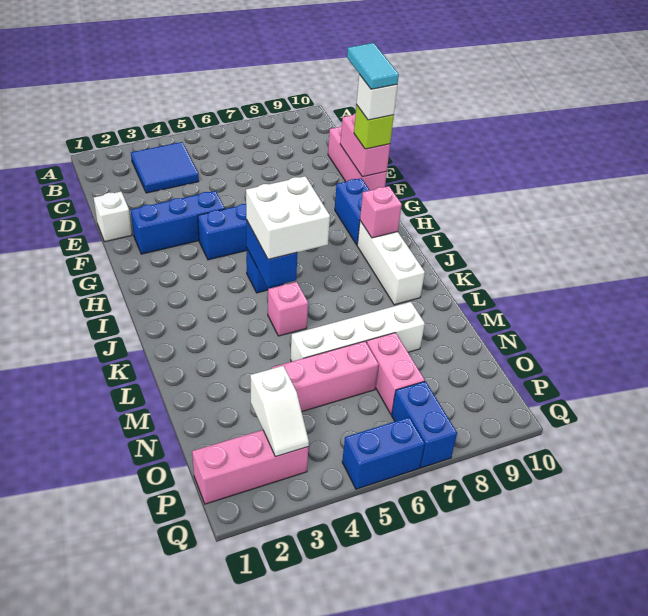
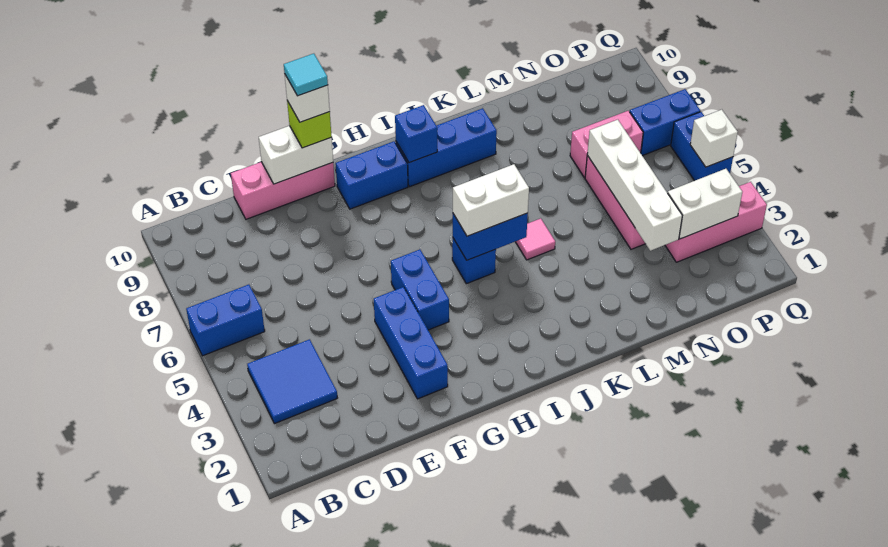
none -> blue 1x2 brick [186,285,265,356]
white 1x1 brick [94,192,132,242] -> white 1x1 brick moved to [690,110,738,167]
pink 1x2 brick [340,113,390,177] -> white 1x2 brick [259,126,333,184]
cyan 1x2 tile [347,43,399,89] -> cyan 1x1 tile [284,54,328,96]
white 2x2 brick [246,176,330,259] -> white 1x2 brick [453,164,529,236]
white 1x3 brick [357,221,425,305] -> blue 1x3 brick [396,108,497,187]
pink 1x1 brick [360,186,402,238] -> blue 1x1 brick [395,105,437,163]
pink 1x1 brick [268,282,308,336] -> pink 1x1 tile [515,218,555,260]
white 1x4 brick [291,302,425,362] -> white 1x4 brick moved to [587,120,682,251]
white 1x2 slope [250,366,309,457] -> white 1x2 brick [668,169,742,239]
pink 1x3 brick [192,430,308,504] -> pink 1x3 brick turned to [665,182,767,262]

